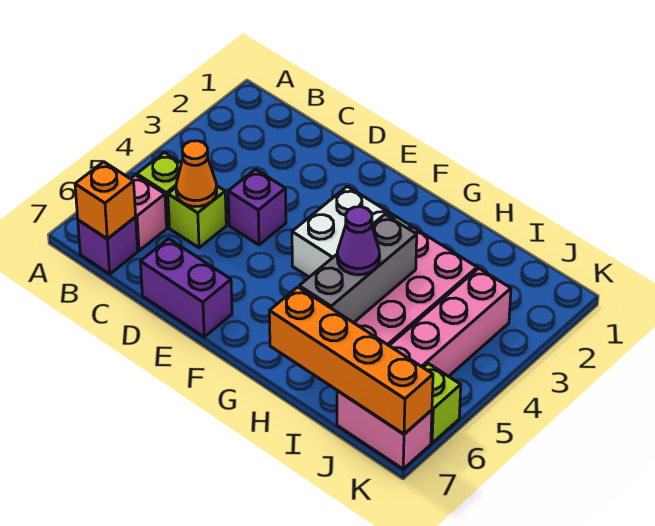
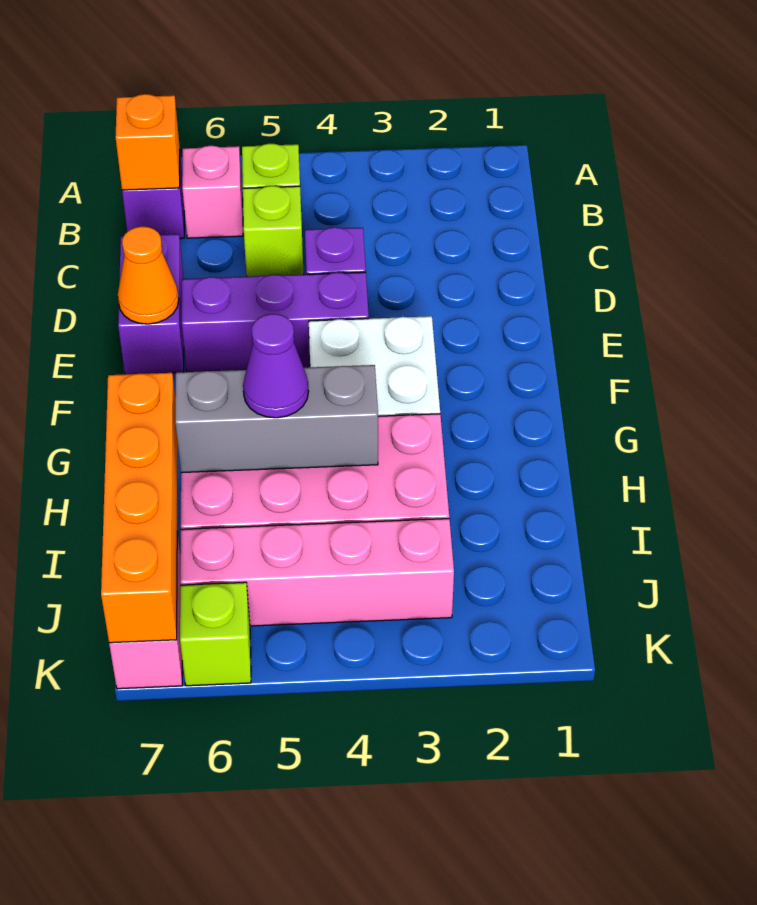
orange 1x1 cone [176,141,217,207] -> orange 1x1 cone moved to [118,226,179,324]
none -> purple 1x3 brick [182,272,369,372]

